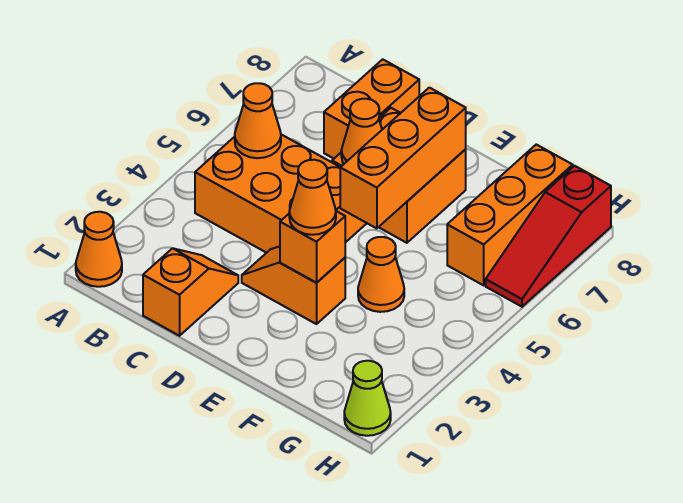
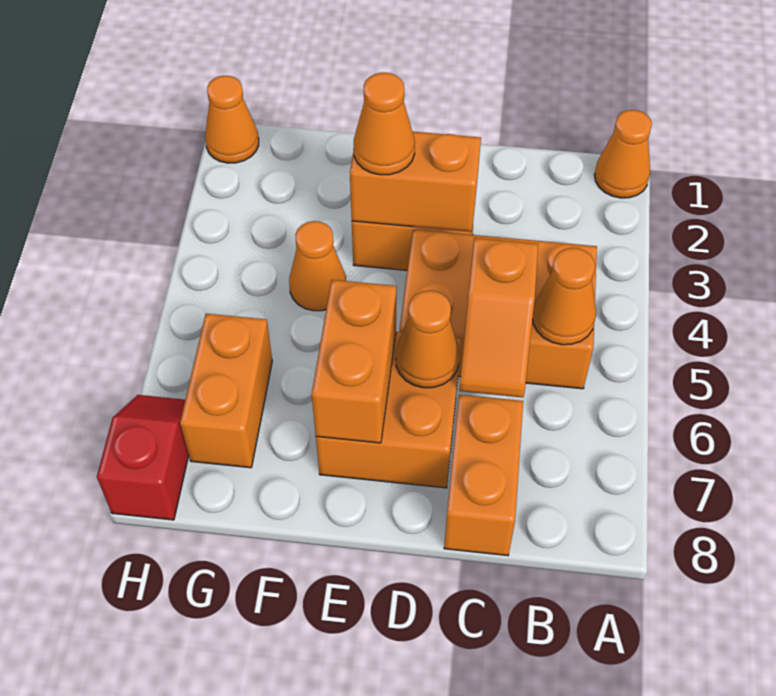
orange 1x2 slope [143,248,238,336] -> orange 1x2 slope moved to [459,238,538,398]
orange 1x1 brick [280,211,345,283] -> orange 1x2 brick [350,132,481,232]
orange 1x3 brick [340,88,466,229] -> orange 1x2 brick [312,280,396,443]
orange 1x3 brick [447,145,573,285] -> orange 1x2 brick [180,314,272,468]
lime 1x1 cone [344,361,391,436] -> orange 1x1 cone [205,76,259,163]
red 1x3 slope [486,166,611,307] -> red 1x2 slope [97,395,189,520]

